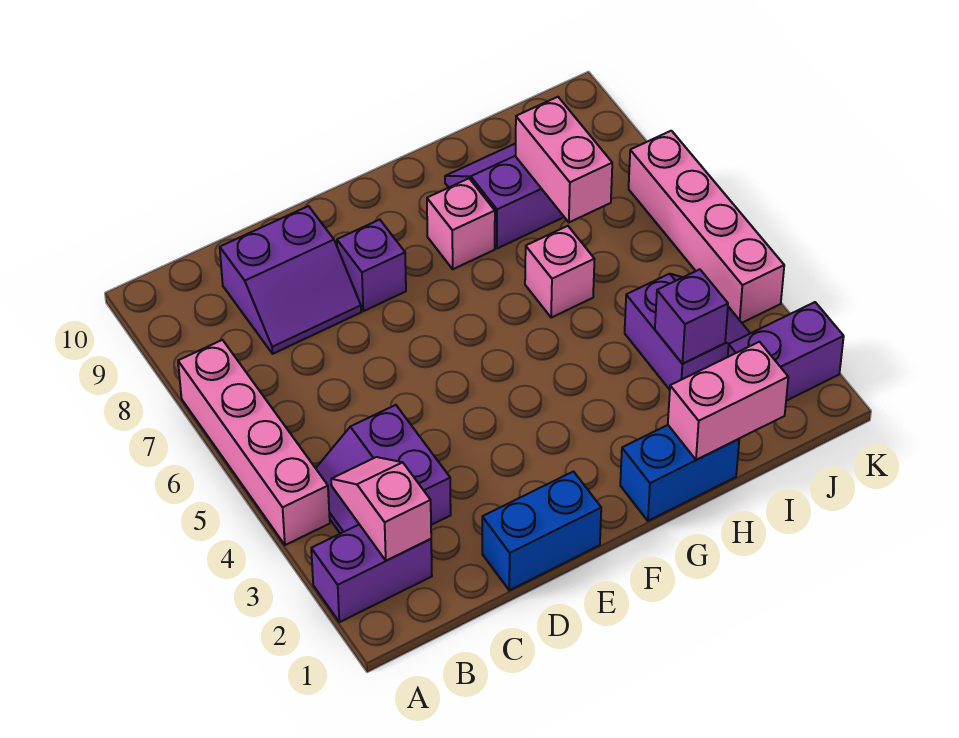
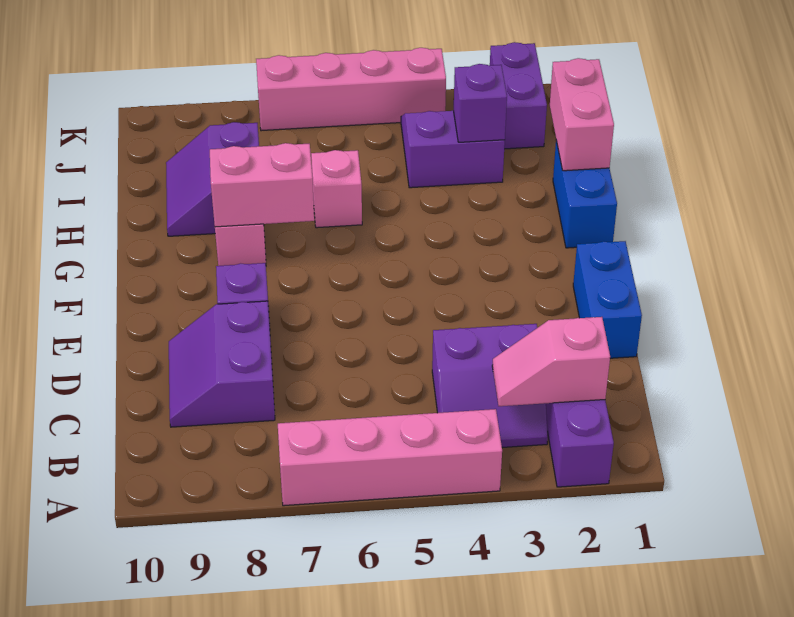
purple 2x2 slope [220,206,361,354] -> purple 2x2 slope turned to [169,301,275,427]
pink 1x2 brick [516,97,612,222] -> pink 1x2 brick moved to [210,143,314,227]

